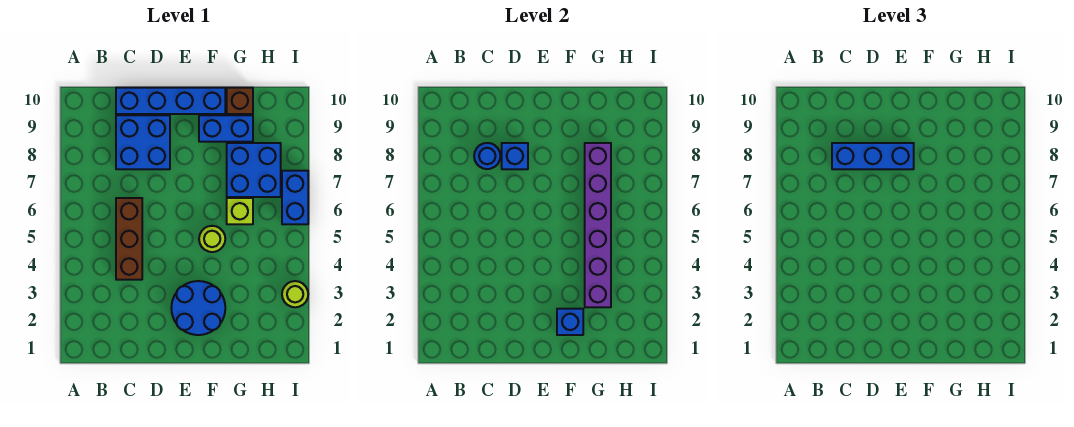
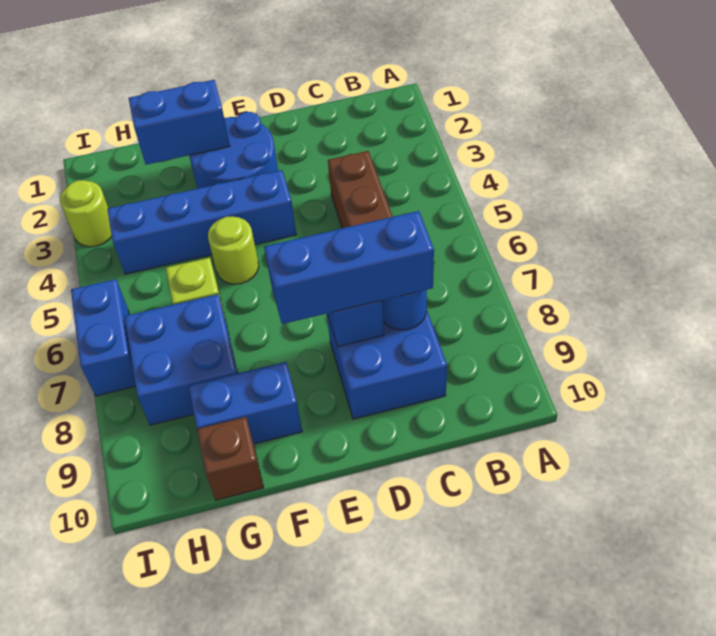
blue 1x4 brick [116,88,225,114] -> blue 1x4 brick moved to [107,170,296,274]
blue 1x1 brick [557,309,583,335] -> blue 1x2 brick [129,80,230,165]
purple 1x6 brick [585,143,611,307] -> none

